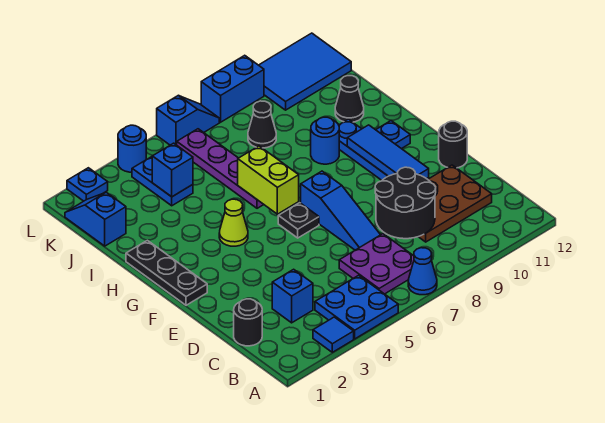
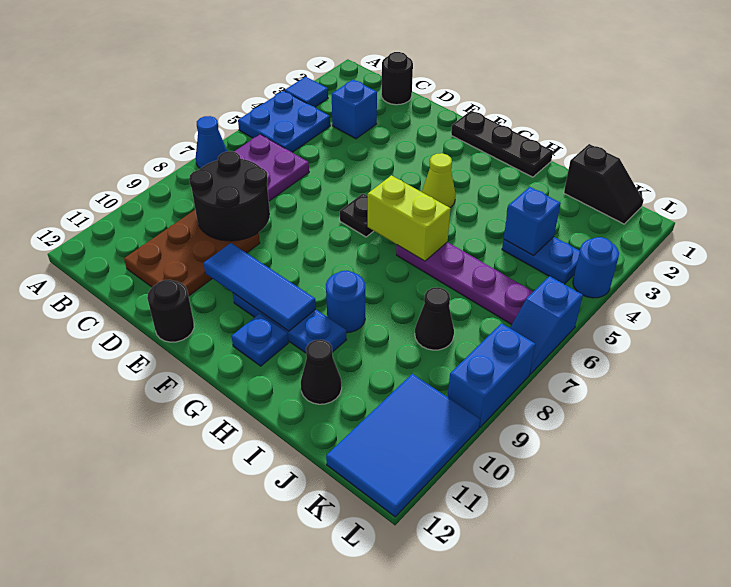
blue 1x3 slope [301,171,380,250] -> none
blue 1x2 slope [65,192,126,246] -> black 1x2 slope [564,144,644,224]
blue 1x1 plate [67,168,108,201] -> none

